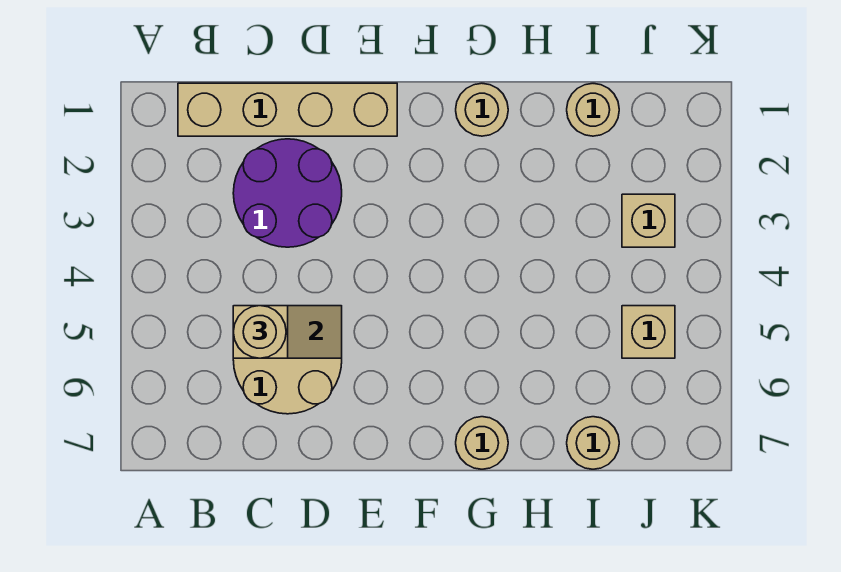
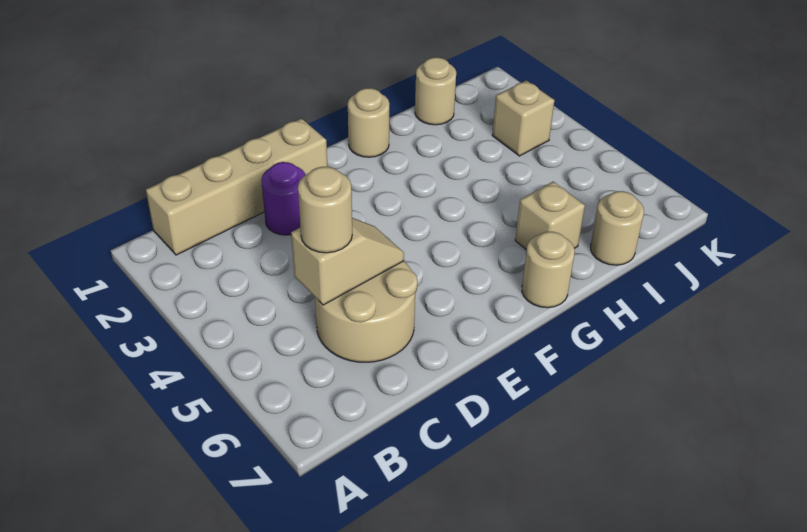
purple 2x2 round brick [233,139,342,247] -> purple 1x1 round brick [261,162,306,235]
tan 1x1 brick [622,306,675,358] -> tan 1x1 brick moved to [515,182,585,250]

